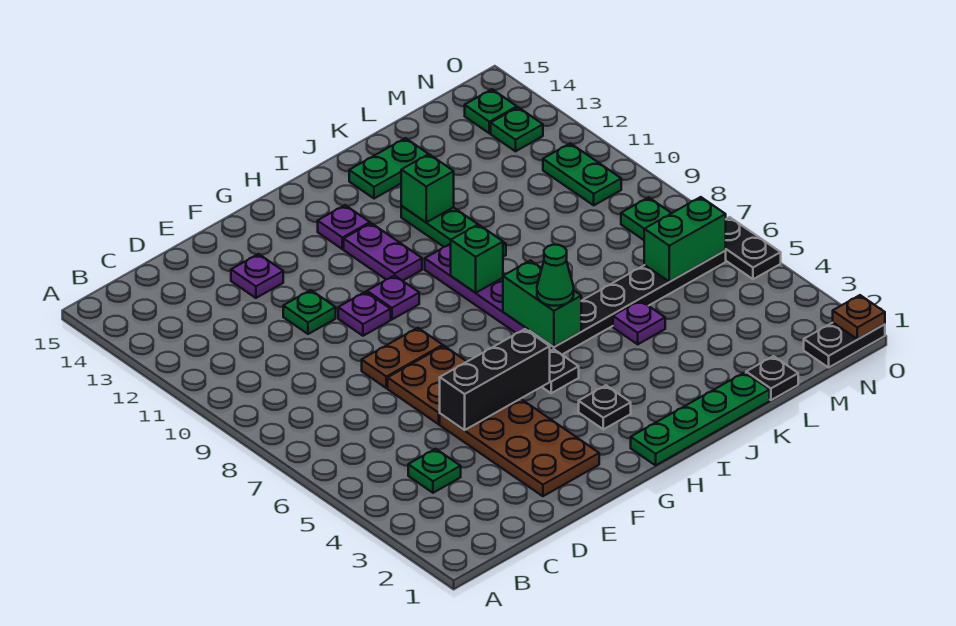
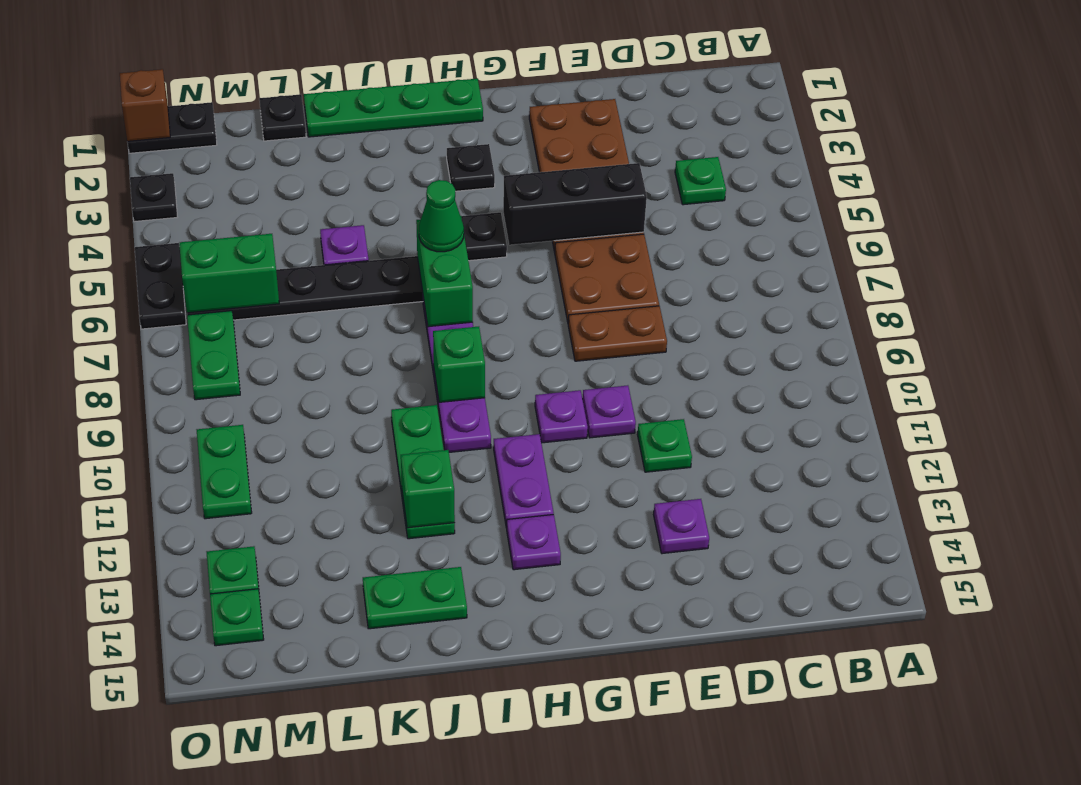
brown 1x1 plate [833,295,885,339] -> brown 1x1 brick [120,69,170,141]
none -> black 1x1 plate [130,173,177,222]

